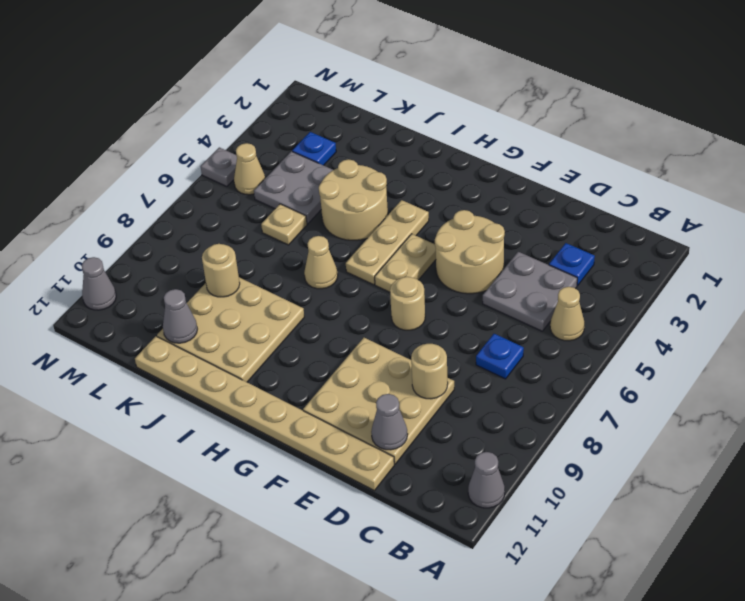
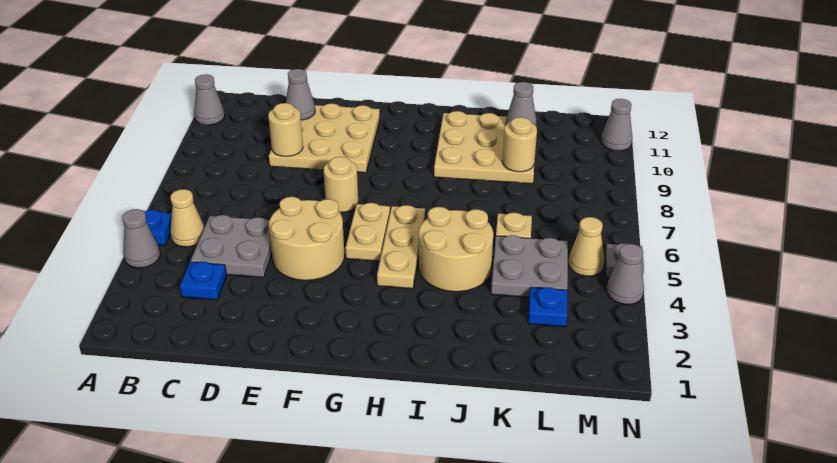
none -> grey 1x1 cone [123,209,160,268]
blue 1x1 plate [476,334,524,379] -> blue 1x1 plate moved to [144,210,172,245]
tan 1x8 plate [135,336,394,490] -> none
tan 1x1 cone [304,236,338,289] -> none
none -> grey 1x1 cone [606,244,644,304]

